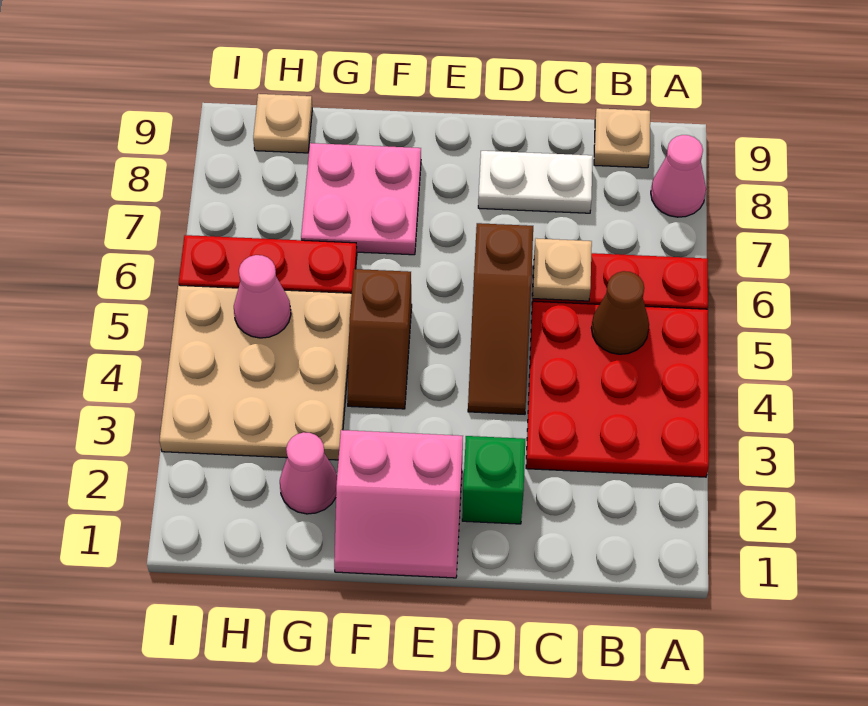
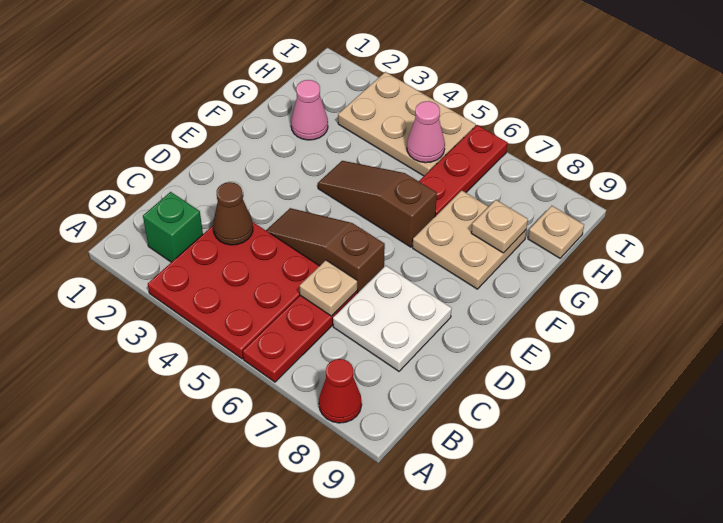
pink 1x1 cone [651,135,706,217] -> red 1x1 cone [319,359,362,423]
brown 1x1 cone [591,271,649,354] -> brown 1x1 cone moved to [213,182,253,245]
tan 1x1 plate [594,108,650,168] -> tan 1x1 plate moved to [471,200,528,253]
white 1x2 plate [478,151,593,213] -> white 2x2 plate [333,266,452,371]
green 1x1 brick [462,436,525,524] -> green 1x1 brick moved to [143,192,203,262]
pink 2x2 slope [334,430,463,578] -> none
brown 1x2 slope [347,269,412,409] -> brown 1x3 slope [318,161,437,247]
pink 2x2 plate [301,143,421,255] -> tan 2x2 plate [413,190,526,289]
tan 3x3 plate [159,285,352,460] -> tan 2x3 plate [338,72,476,176]

